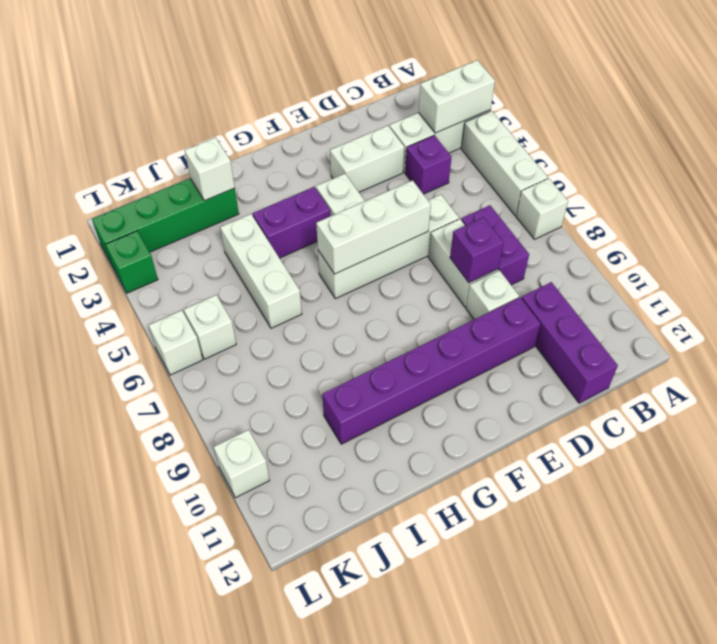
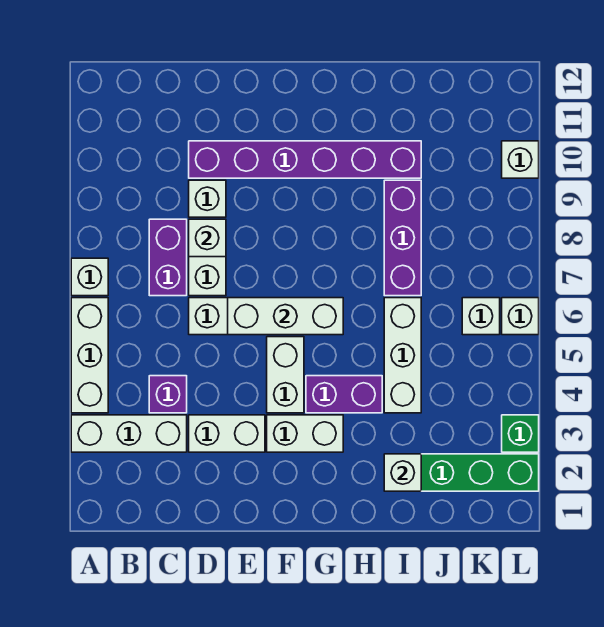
white 1x2 brick [418,60,495,133] -> white 1x2 brick moved to [267,415,343,452]
purple 1x3 brick [521,282,618,403] -> purple 1x3 brick moved to [384,180,421,296]
purple 1x1 brick [450,217,504,283] -> white 1x1 brick [189,219,226,257]

